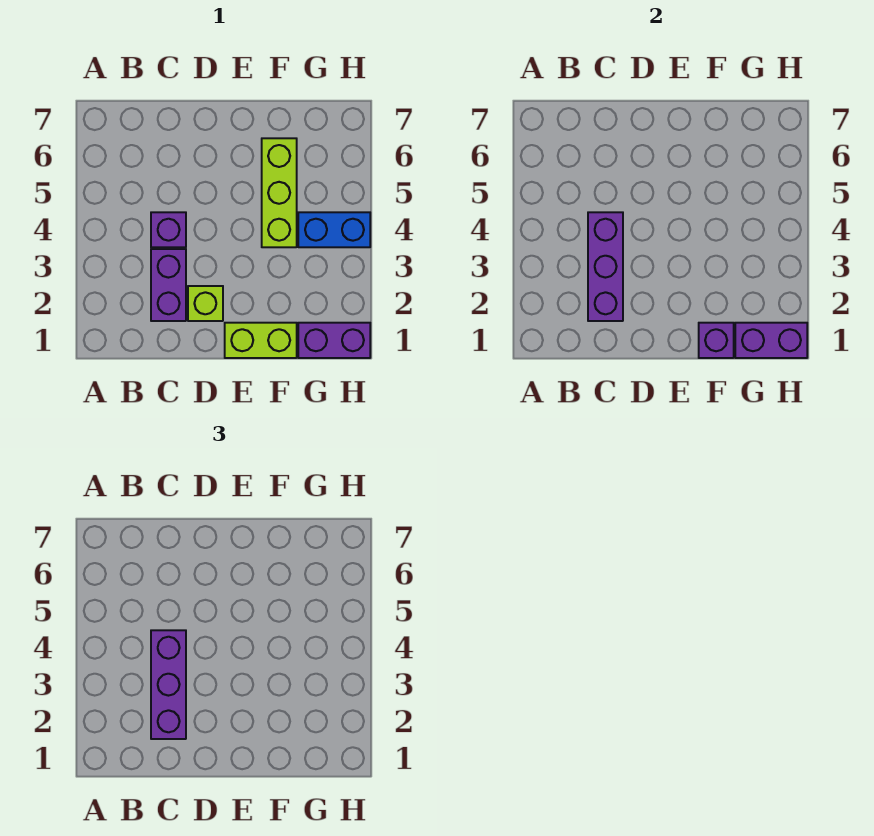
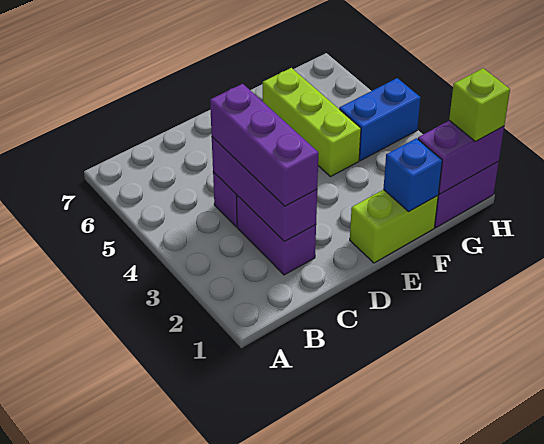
lime 1x1 brick [188,286,223,321] -> lime 1x1 brick moved to [449,68,510,142]
purple 1x1 brick [699,323,734,358] -> blue 1x1 brick [383,138,442,211]

